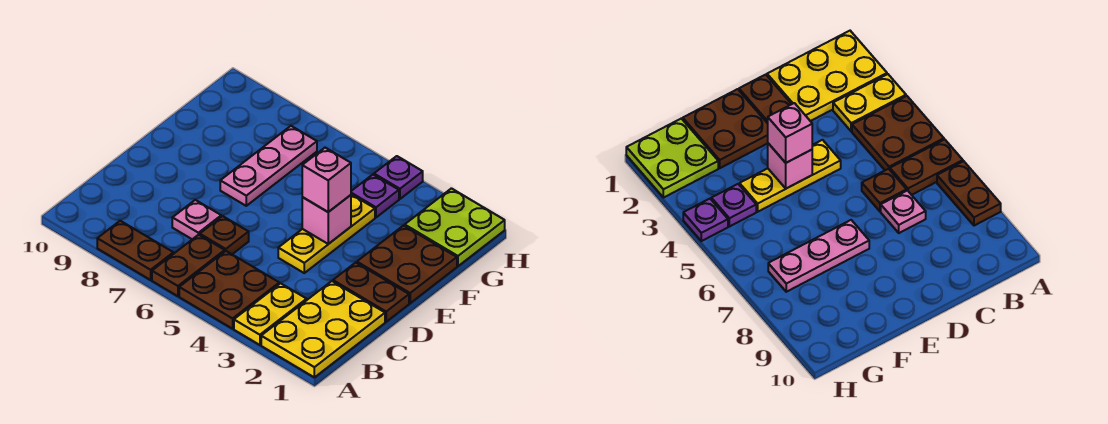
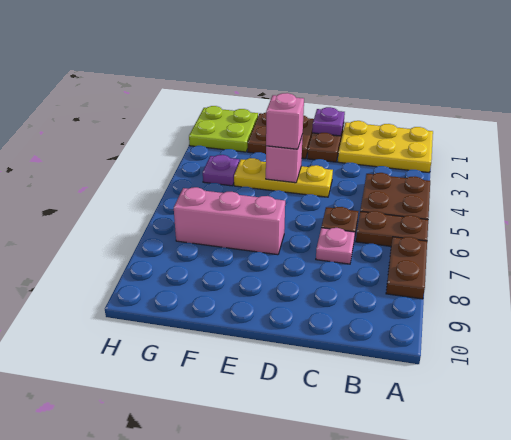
yellow 1x2 plate [234,283,307,345] -> none
pink 1x3 plate [220,126,317,206] -> pink 1x3 brick [174,187,285,255]
purple 1x1 plate [374,156,423,199] -> purple 1x1 plate moved to [312,107,345,136]

